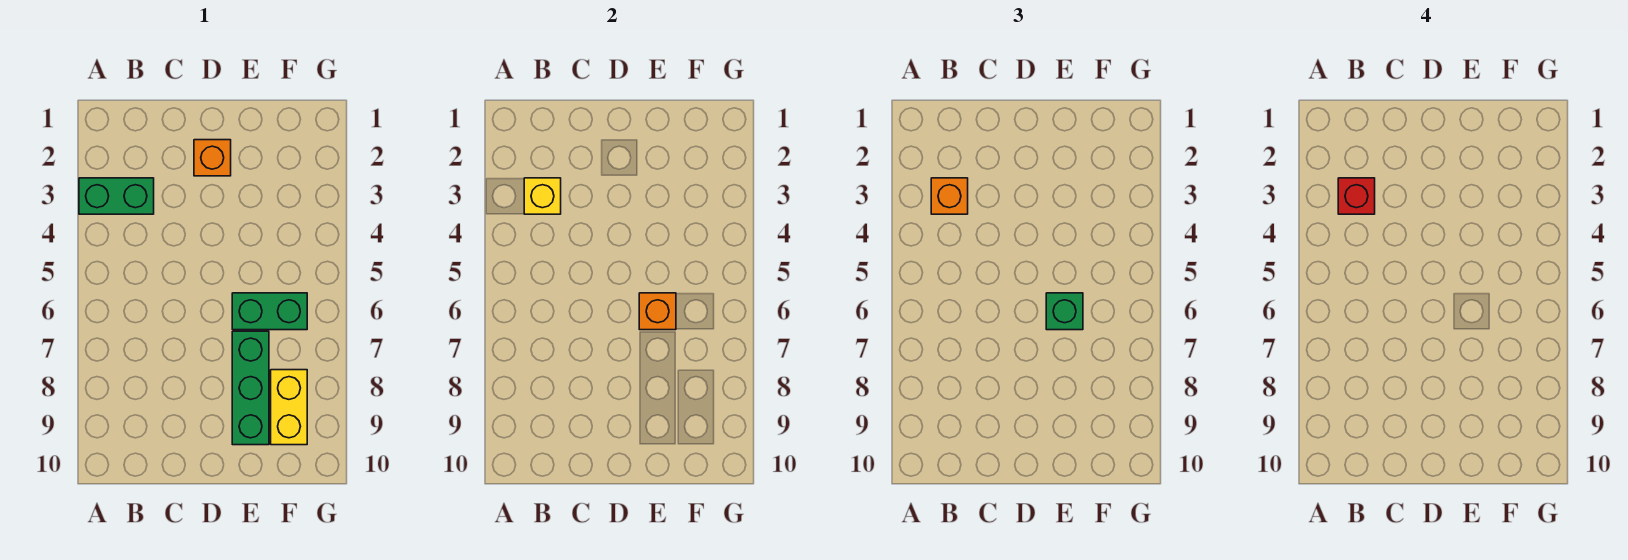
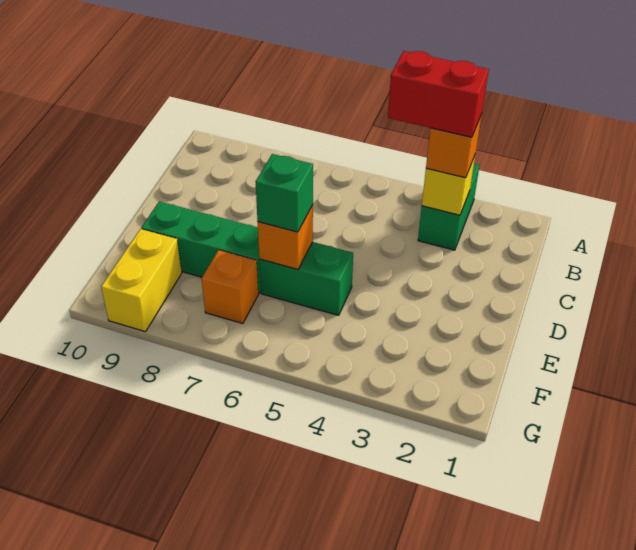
red 1x1 brick [1338,178,1375,214] -> red 1x2 brick [388,51,489,137]
orange 1x1 brick [194,140,231,176] -> orange 1x1 brick moved to [202,250,258,323]
green 1x2 brick [232,293,307,330] -> green 1x2 brick turned to [259,242,353,315]
yellow 1x2 brick [271,370,307,445] -> yellow 1x2 brick turned to [101,229,182,332]

